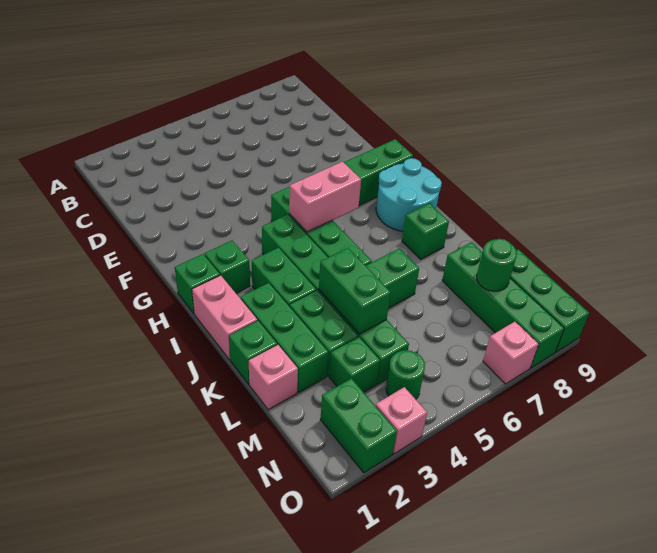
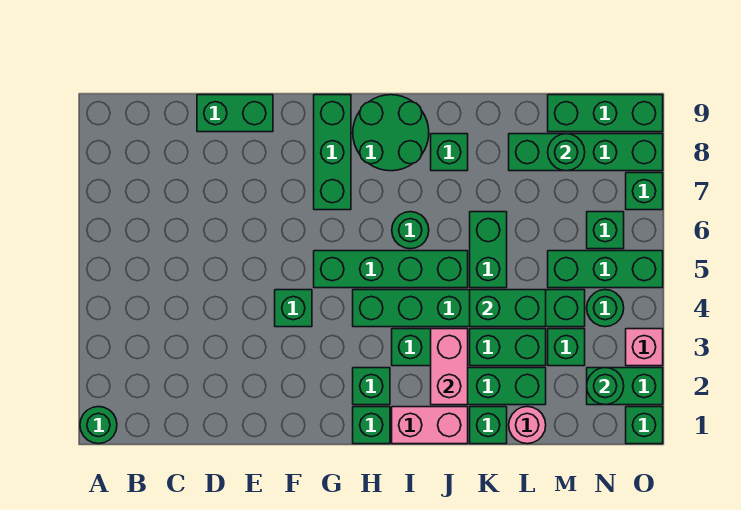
none -> green 1x1 round brick [80,407,117,444]
none -> green 1x2 brick [197,95,273,132]
none -> green 1x1 brick [275,290,312,327]
pink 1x2 brick [289,162,361,232] -> pink 1x2 brick moved to [431,329,468,405]
cyan 2x2 round brick [376,158,442,231] -> green 2x2 round brick [353,95,429,171]
none -> green 1x1 round brick [392,212,429,249]
pink 1x1 brick [249,345,298,410] -> pink 1x1 round brick [509,407,546,444]
none -> green 1x3 brick [548,251,663,288]
none -> green 1x1 round brick [587,368,624,405]
none -> green 1x1 brick [587,212,624,249]
none -> green 1x1 brick [626,407,663,444]
pink 1x1 brick [483,322,539,384] -> green 1x1 brick [626,173,663,210]

